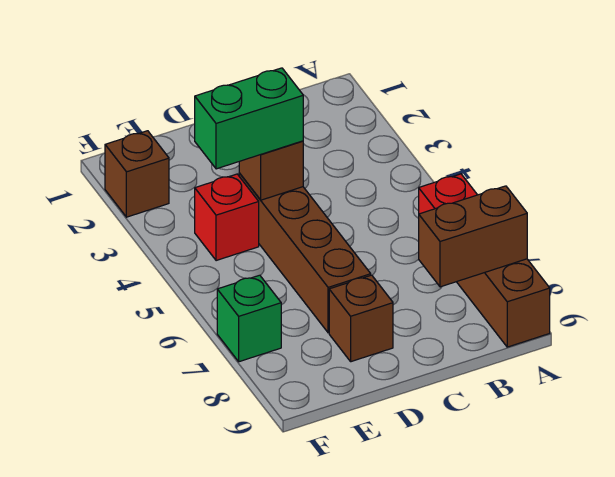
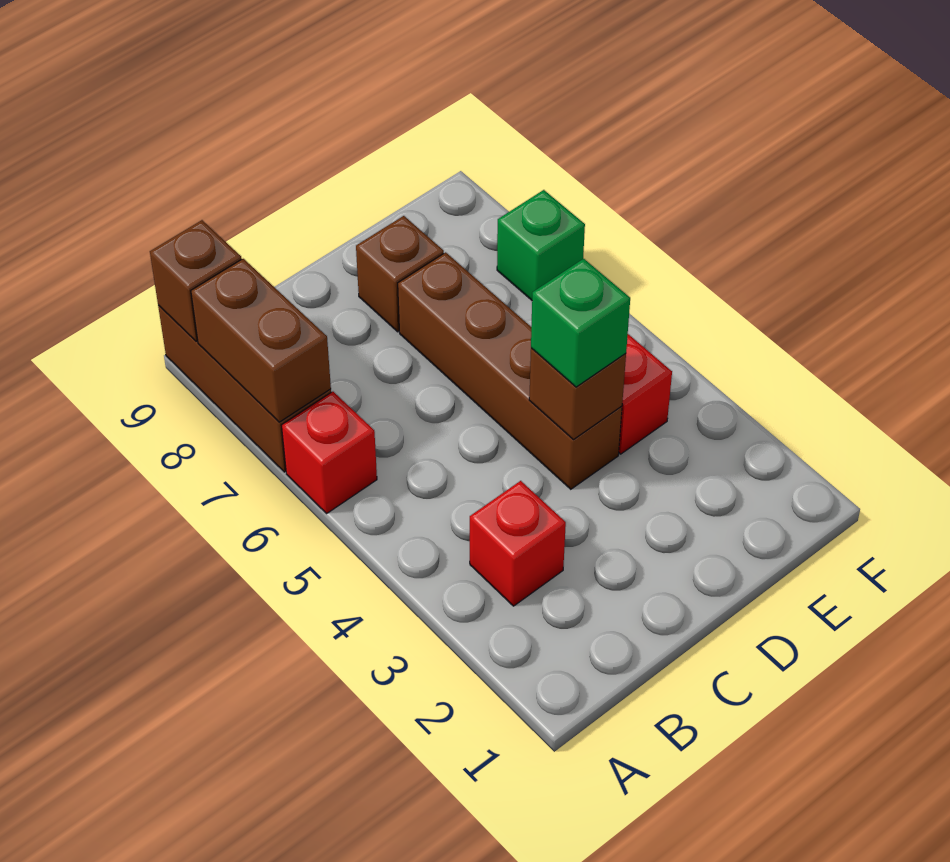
brown 1x2 brick [419,186,527,287] -> brown 1x2 brick turned to [191,259,331,422]
none -> red 1x1 brick [470,481,566,606]
green 1x2 brick [195,68,303,169] -> green 1x1 brick [531,259,630,387]
brown 1x1 brick [105,131,169,217] -> brown 1x1 brick moved to [150,220,242,341]

